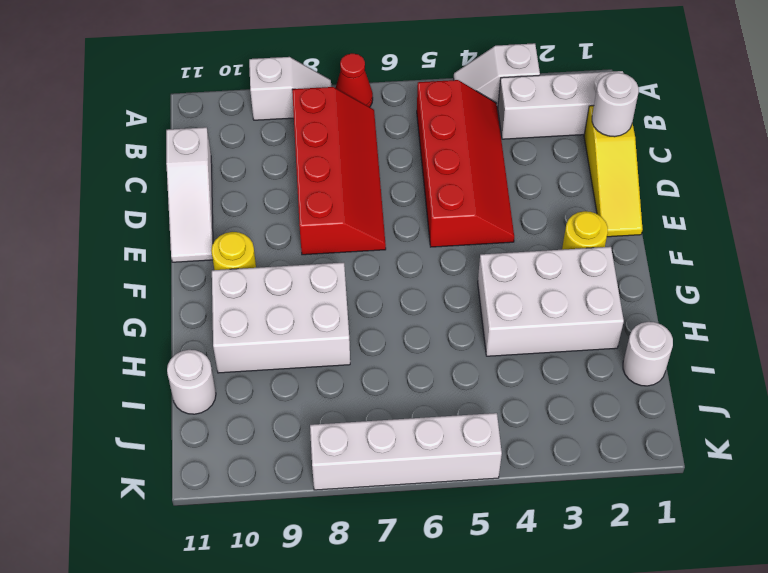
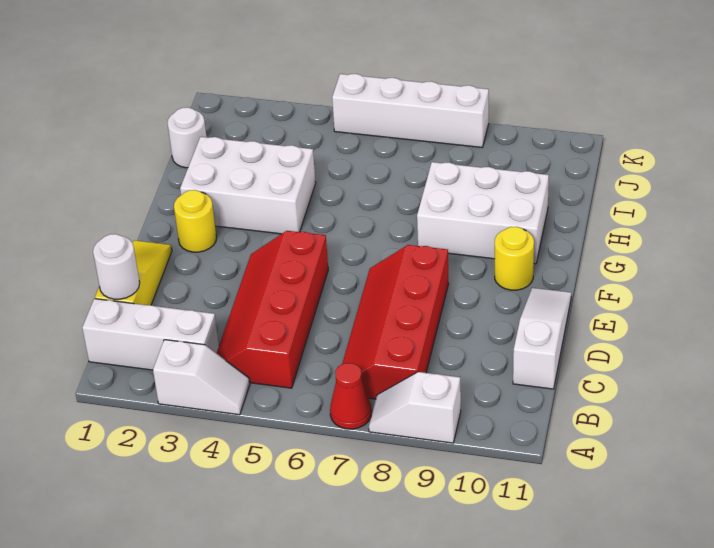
white 1x1 round brick [167,350,216,414] -> none

